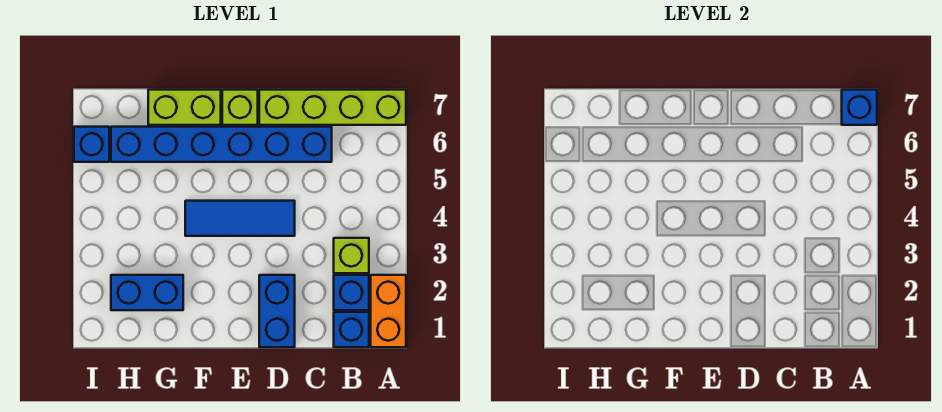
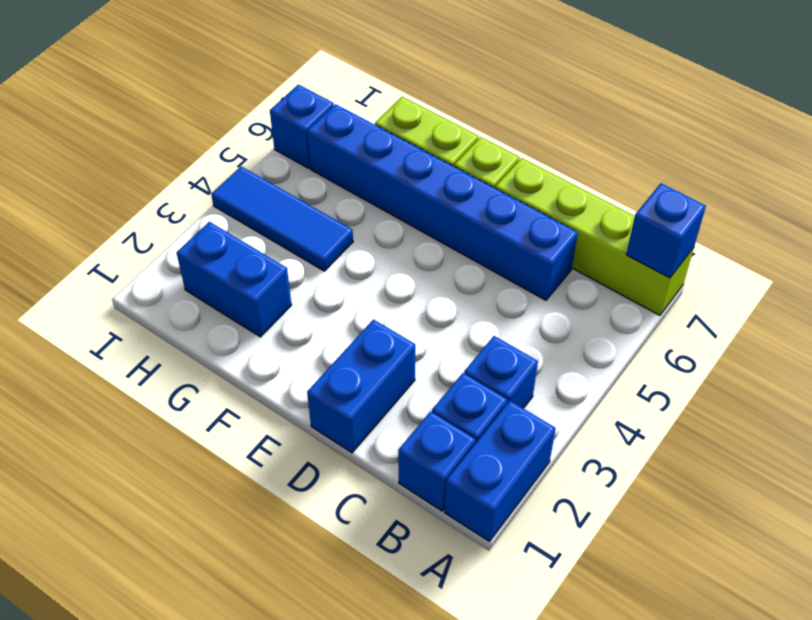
orange 1x2 brick [371,275,406,347] -> blue 1x2 brick [445,401,556,542]
lime 1x1 brick [334,238,369,273] -> blue 1x1 brick [464,336,538,408]
blue 1x3 tile [185,201,295,236] -> blue 1x3 tile moved to [211,166,353,271]

